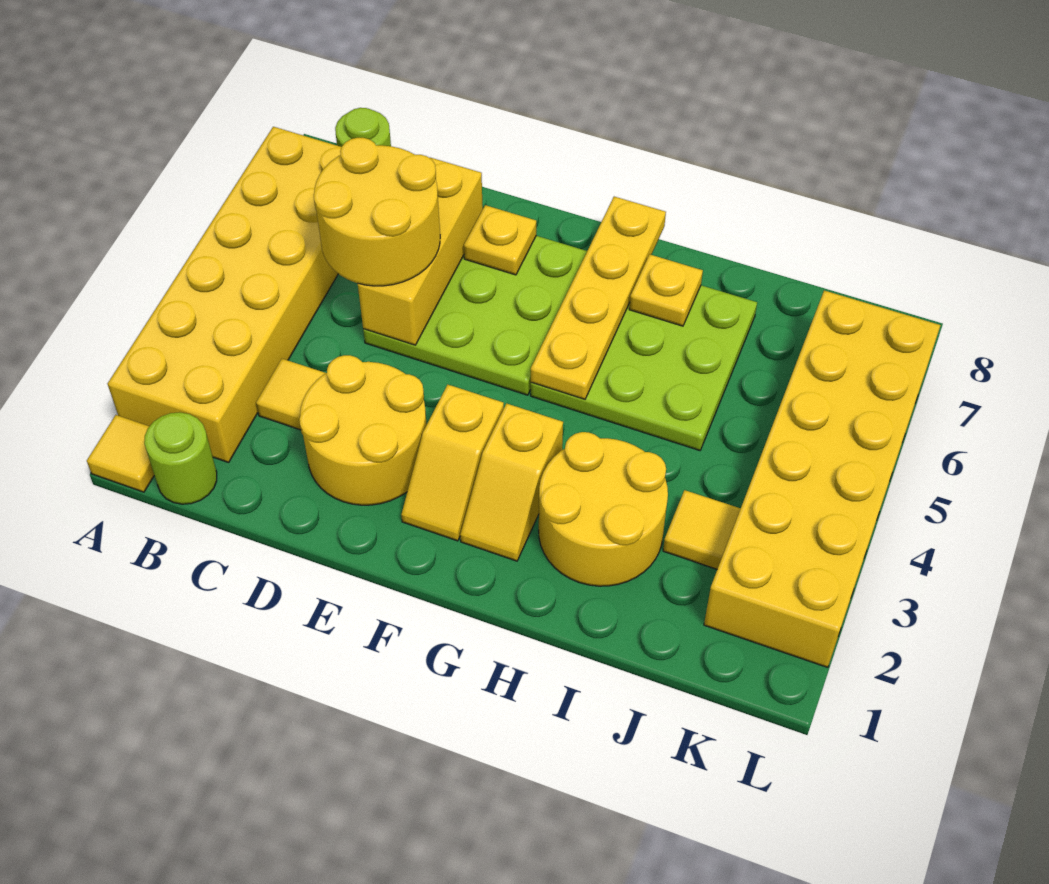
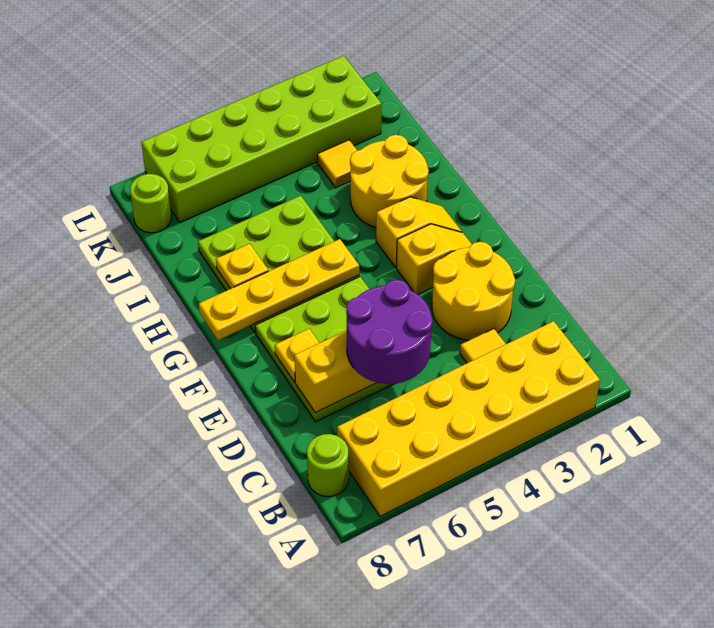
yellow 1x1 tile [87,415,154,492] -> none
lime 1x1 round brick [144,412,217,504] -> lime 1x1 round brick moved to [130,174,171,233]
yellow 2x2 round brick [314,138,440,286] -> purple 2x2 round brick [346,280,433,384]
yellow 2x6 brick [704,290,941,667] -> lime 2x6 brick [141,56,382,222]

